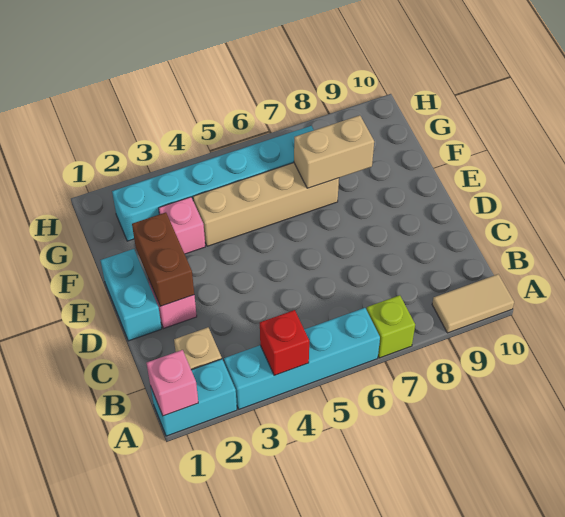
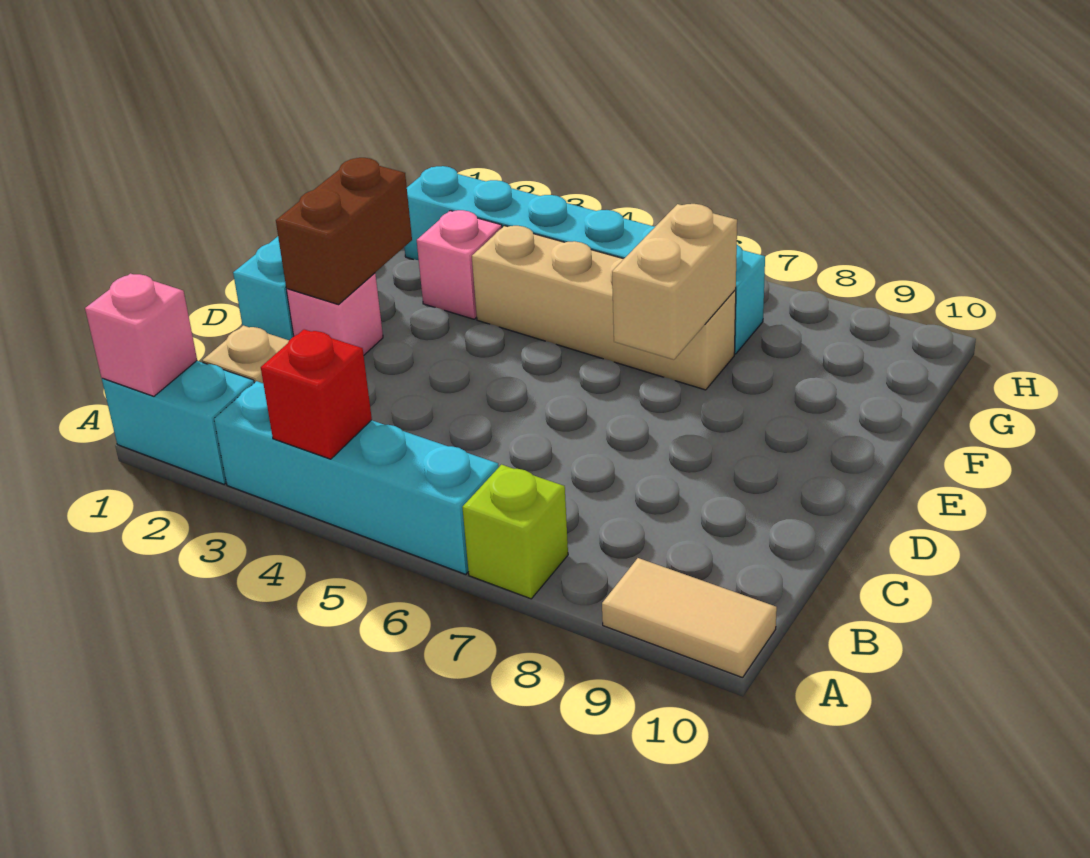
tan 1x2 brick [294,115,374,188] -> tan 1x2 brick turned to [612,204,737,360]

